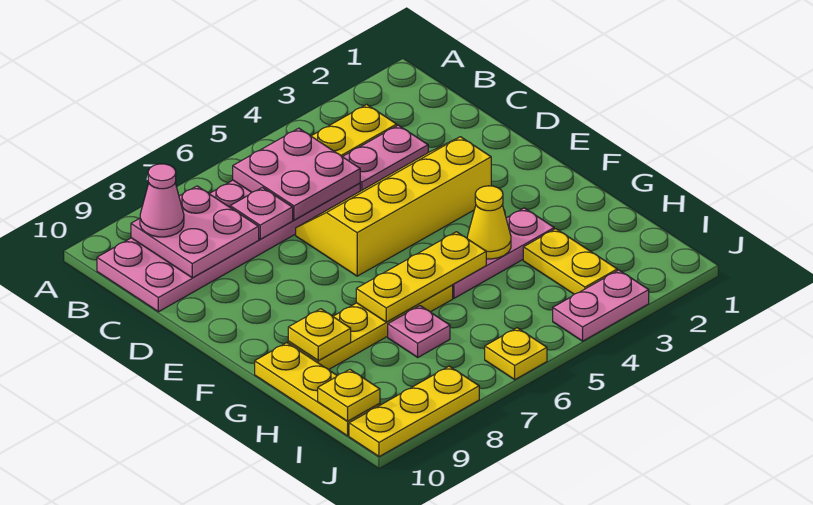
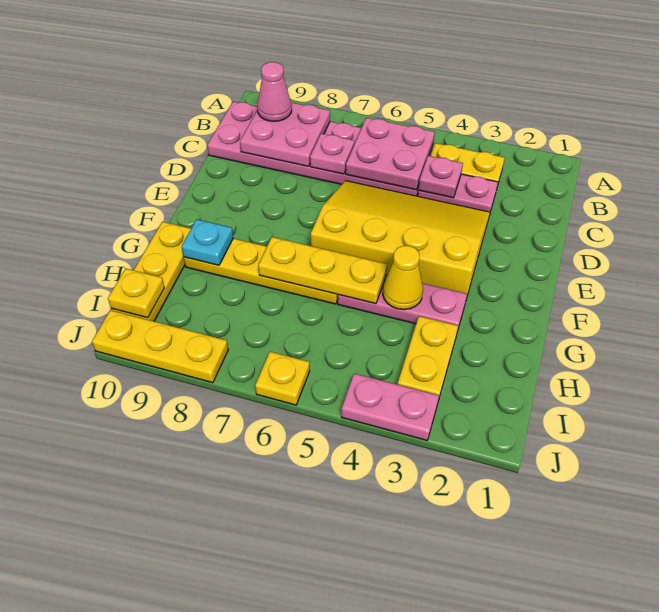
yellow 2x4 slope [296,137,491,276] -> yellow 3x4 slope [311,181,490,299]
yellow 1x1 plate [288,309,351,361] -> cyan 1x1 plate [182,219,233,265]
pink 1x1 plate [388,306,450,357] -> pink 1x1 plate moved to [418,156,463,198]

